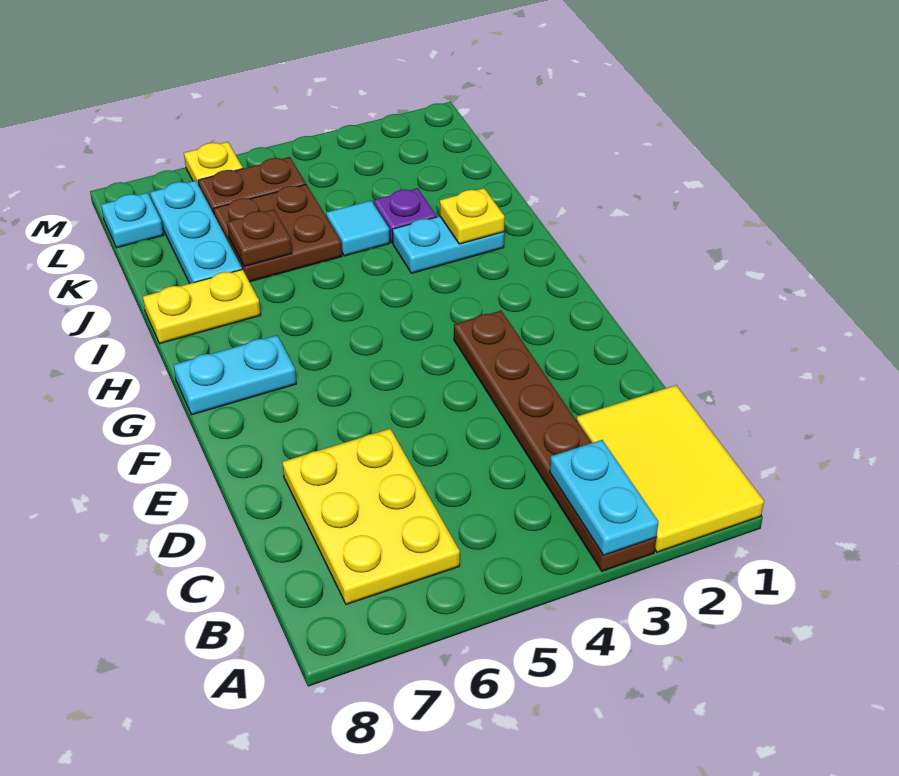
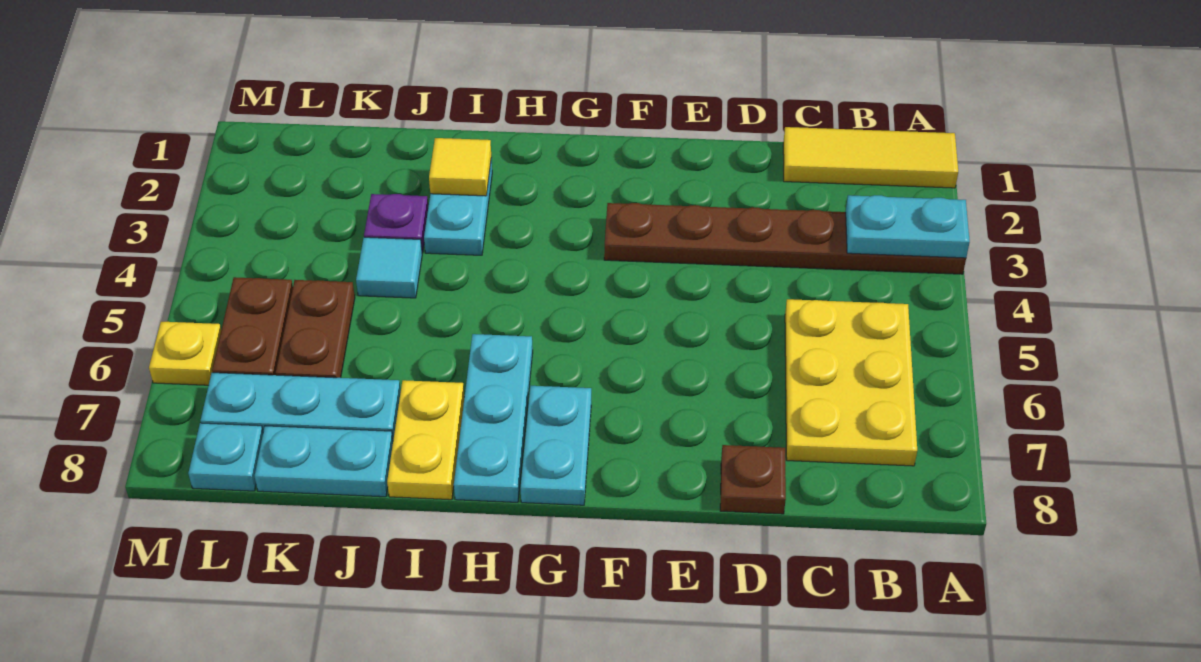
yellow 2x3 tile [576,385,764,552] -> yellow 1x3 tile [783,127,958,188]
yellow 2x3 plate [282,429,460,604] -> yellow 2x3 plate turned to [785,299,917,466]
none -> cyan 1x3 plate [454,334,533,502]
yellow 1x1 plate [440,188,505,244] -> yellow 1x1 tile [429,138,491,196]
brown 2x2 plate [213,184,342,282] -> brown 1x2 plate [276,280,355,378]
brown 1x1 plate [227,209,292,267] -> brown 1x1 plate moved to [720,445,786,514]
none -> cyan 1x2 plate [255,426,393,497]

